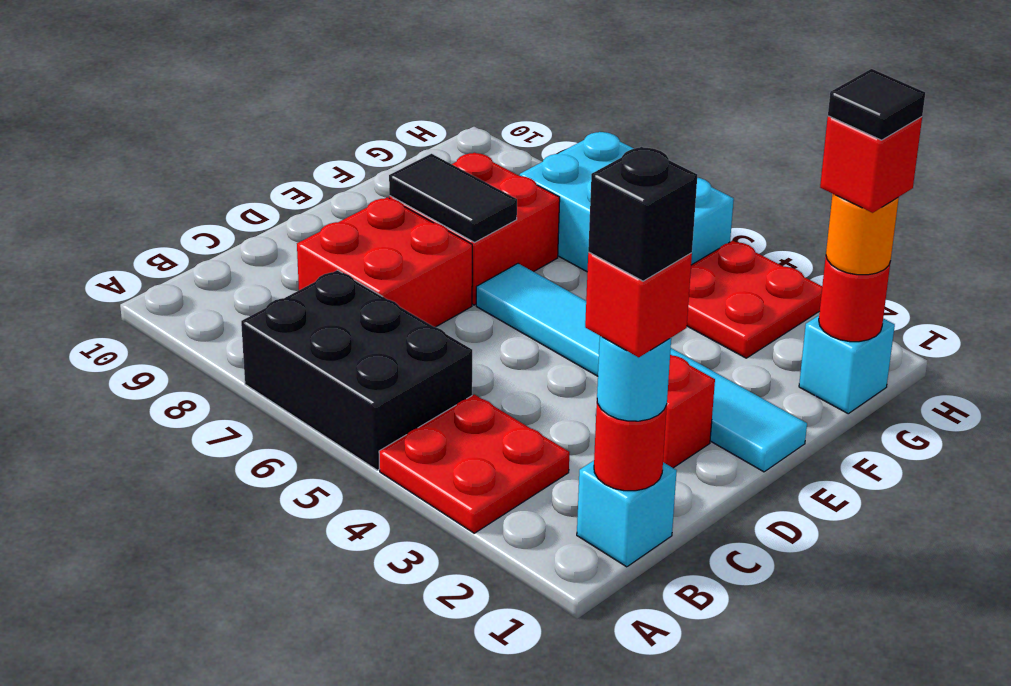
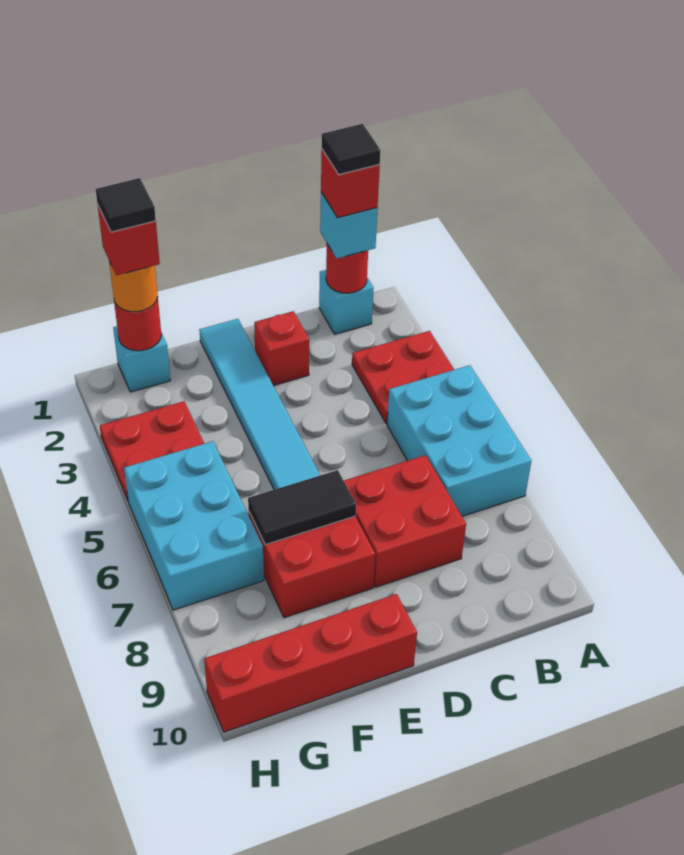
black 2x3 brick [241,270,472,470] -> cyan 2x3 brick [387,365,531,516]
cyan 1x1 round brick [597,336,671,421] -> cyan 1x1 brick [320,192,378,259]
black 1x1 brick [588,147,697,281] -> black 1x1 tile [322,124,380,174]
black 1x2 tile [389,154,517,242] -> black 1x2 tile turned to [248,470,356,545]
none -> red 1x4 brick [204,594,417,732]

